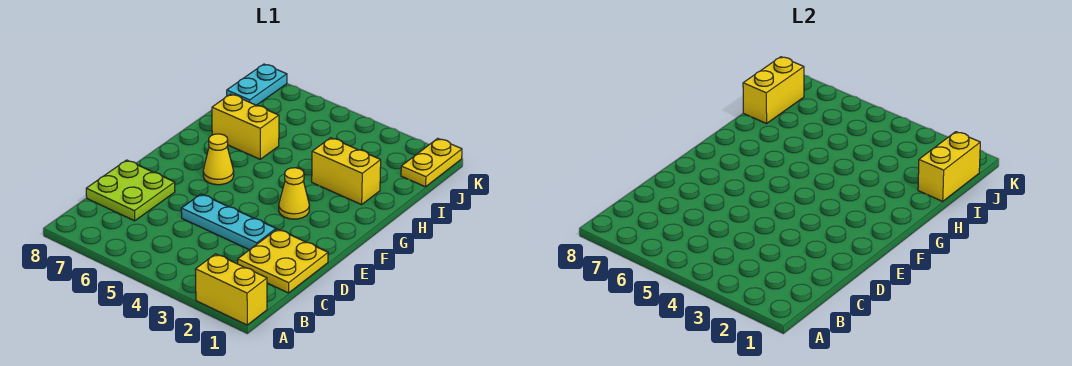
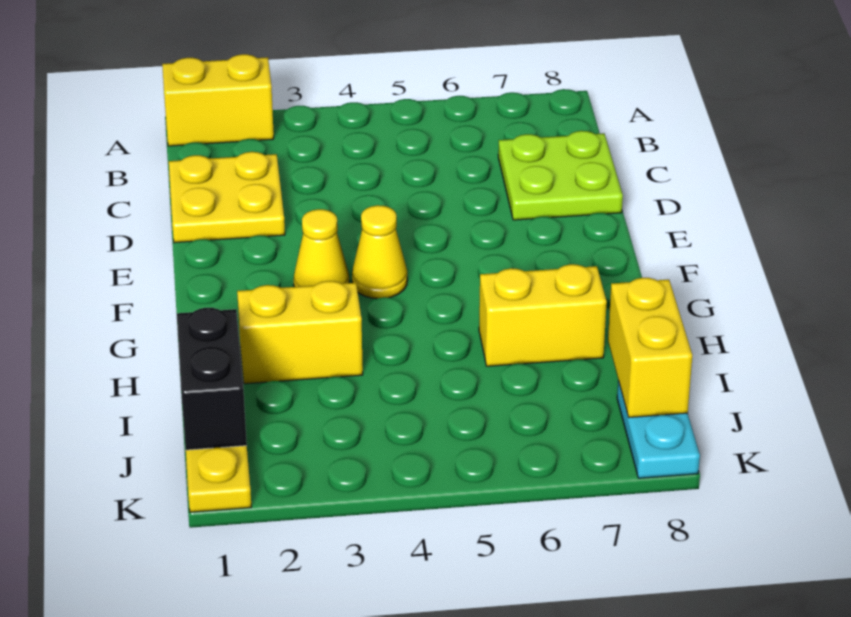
cyan 1x3 plate [181,194,276,250] -> none
yellow 1x1 cone [203,134,234,185] -> yellow 1x1 cone moved to [352,205,407,299]
yellow 1x2 brick [918,132,980,201] -> black 1x2 brick [177,308,247,450]

